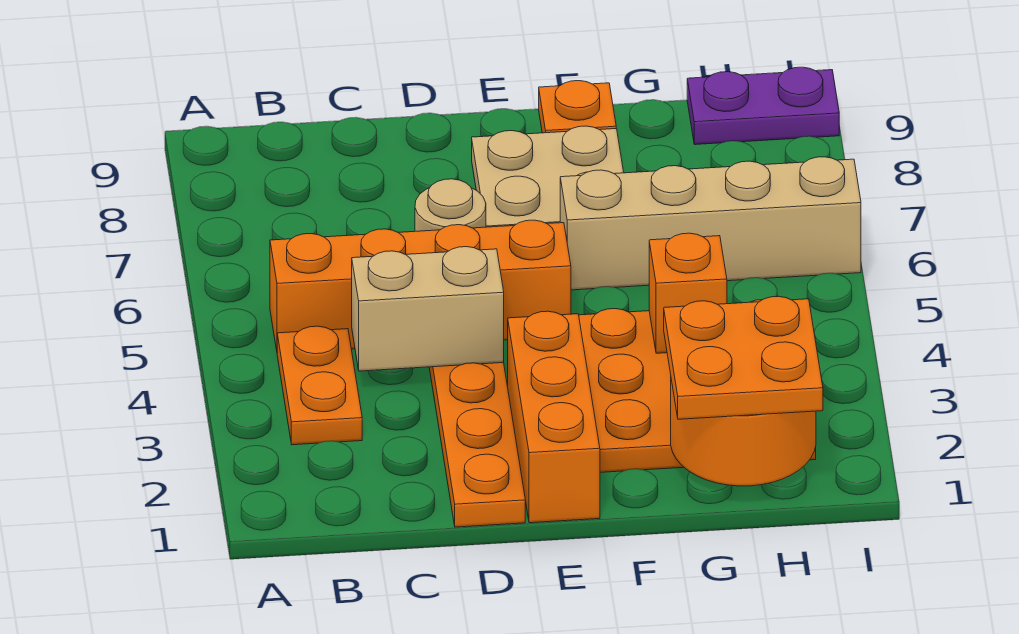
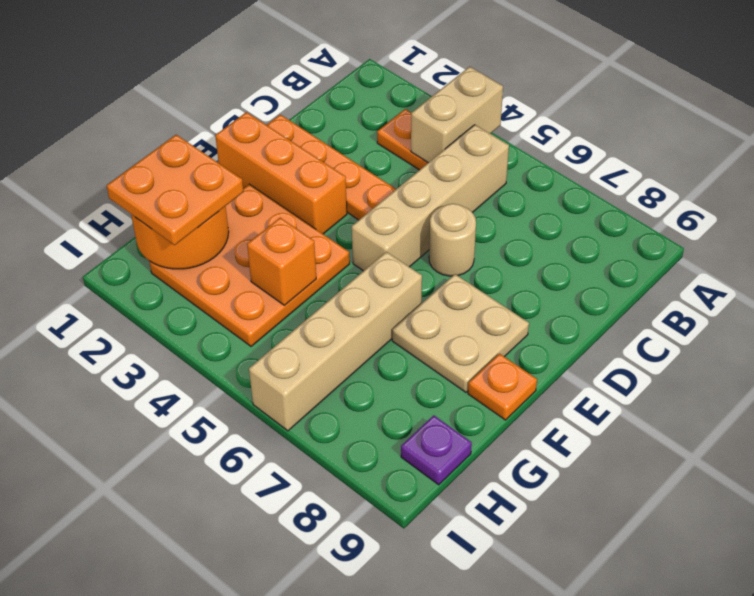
orange 1x4 brick [270,220,571,350] -> tan 1x4 brick [352,125,509,271]
tan 1x2 brick [352,247,504,371] -> tan 1x2 brick moved to [411,67,503,163]
purple 1x2 plate [687,67,839,145] -> purple 1x1 plate [401,415,472,485]

